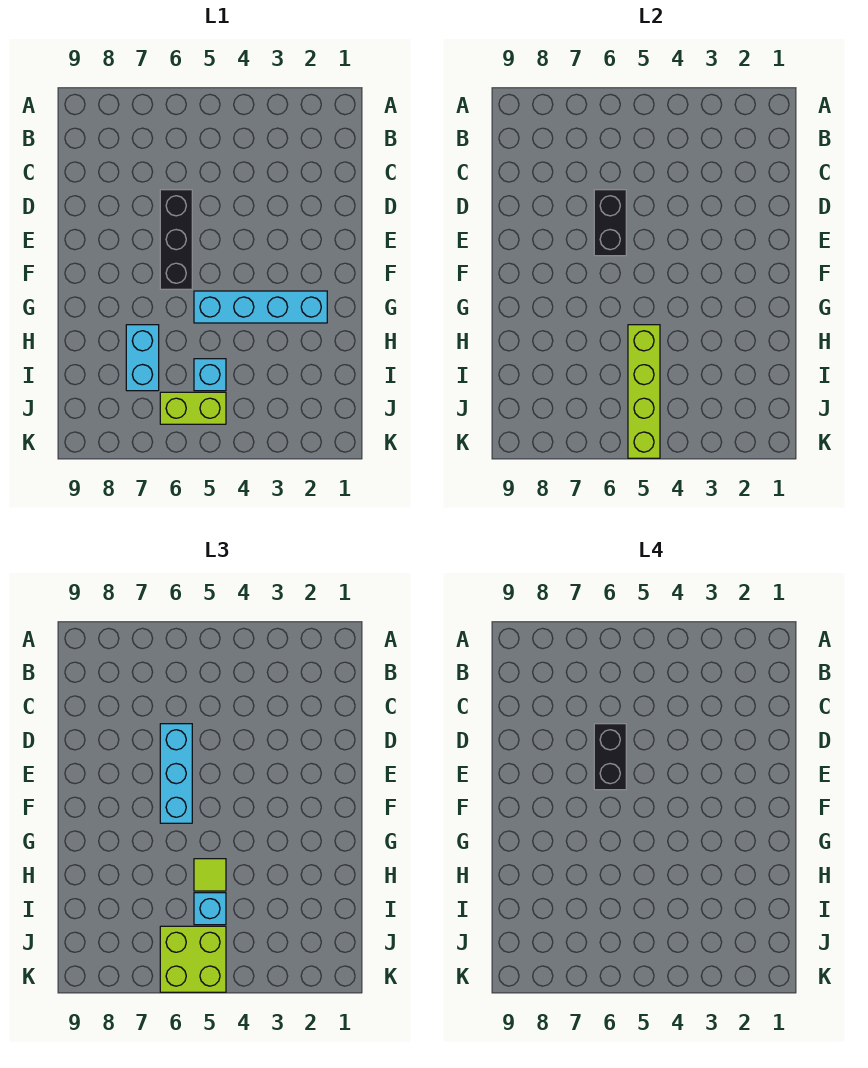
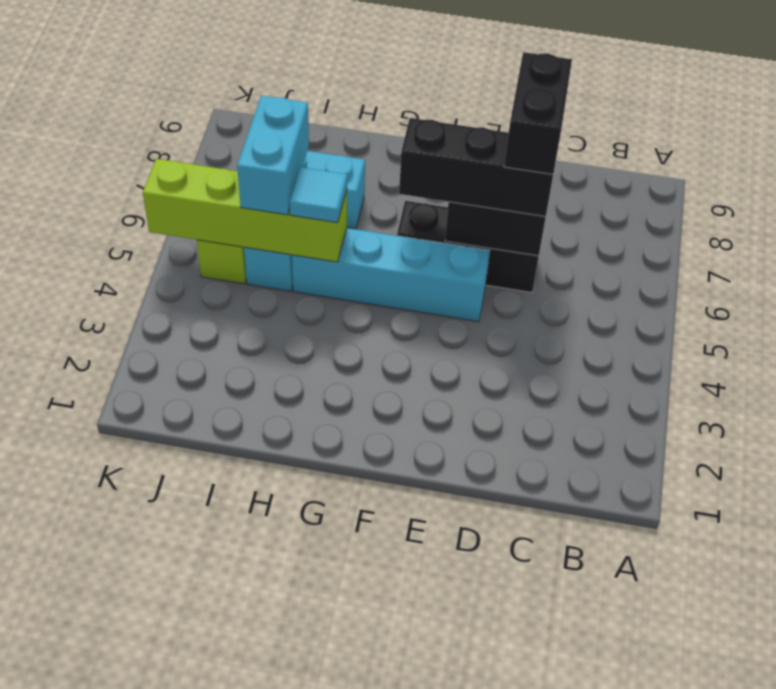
cyan 1x3 brick [160,724,192,823] -> black 1x3 brick [399,118,553,217]
black 1x2 brick [594,724,626,790] -> black 1x2 brick turned to [504,52,572,174]
cyan 1x4 brick [194,291,327,323] -> cyan 1x4 brick turned to [292,228,490,322]
lime 1x1 tile [194,859,226,891] -> cyan 1x1 tile [290,167,347,223]
cyan 1x1 brick [194,893,226,925] -> cyan 1x2 brick [237,96,309,215]
lime 2x2 brick [160,926,226,992] -> none

